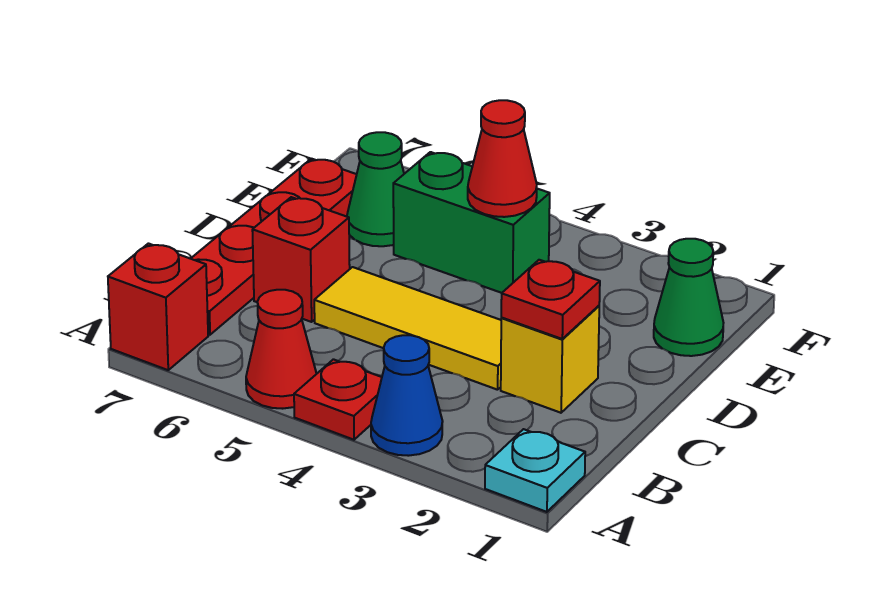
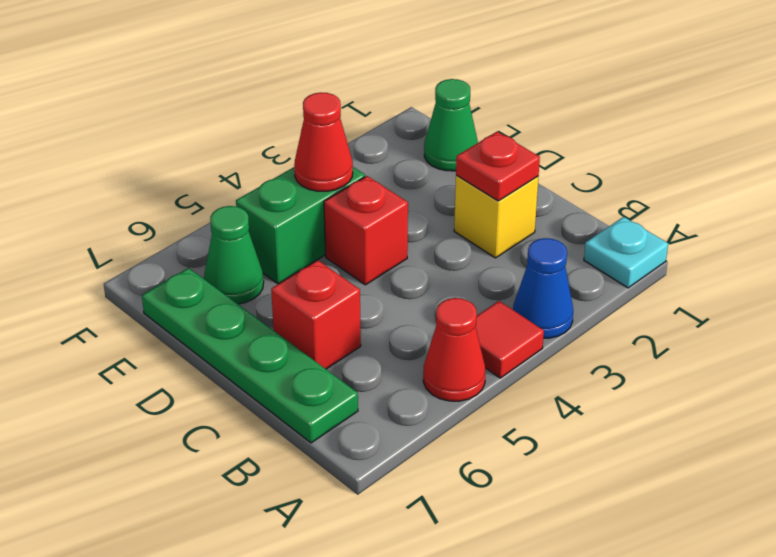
red 1x1 plate [294,359,382,440] -> red 1x1 tile [475,301,544,378]
red 1x1 brick [108,244,208,370] -> red 1x1 brick moved to [324,176,408,285]
red 1x4 plate [191,159,357,335] -> green 1x4 plate [142,268,358,443]
yellow 1x3 tile [314,267,501,390] -> none

